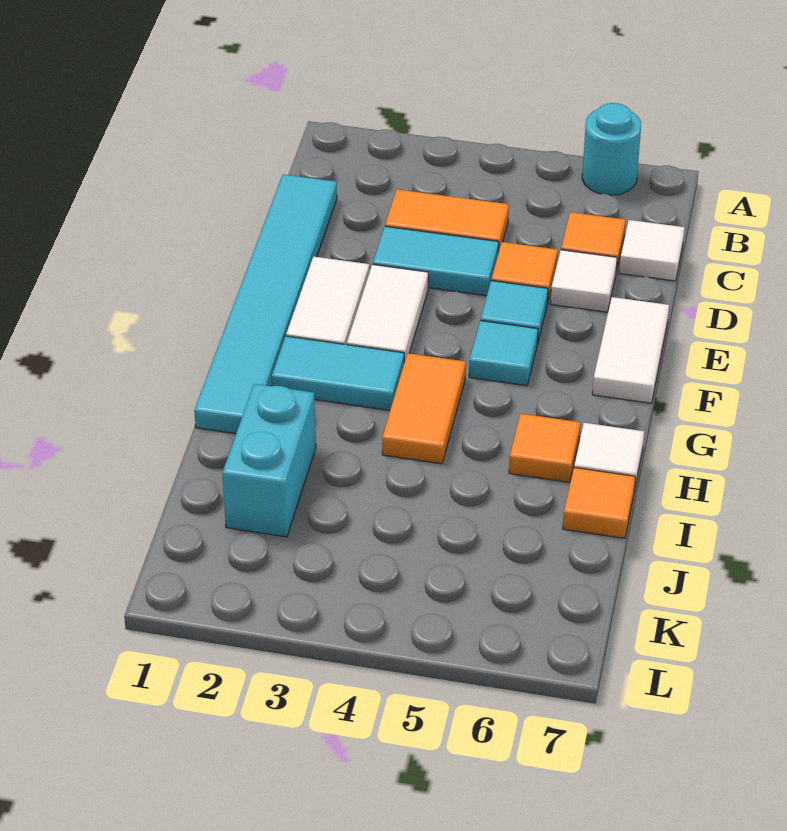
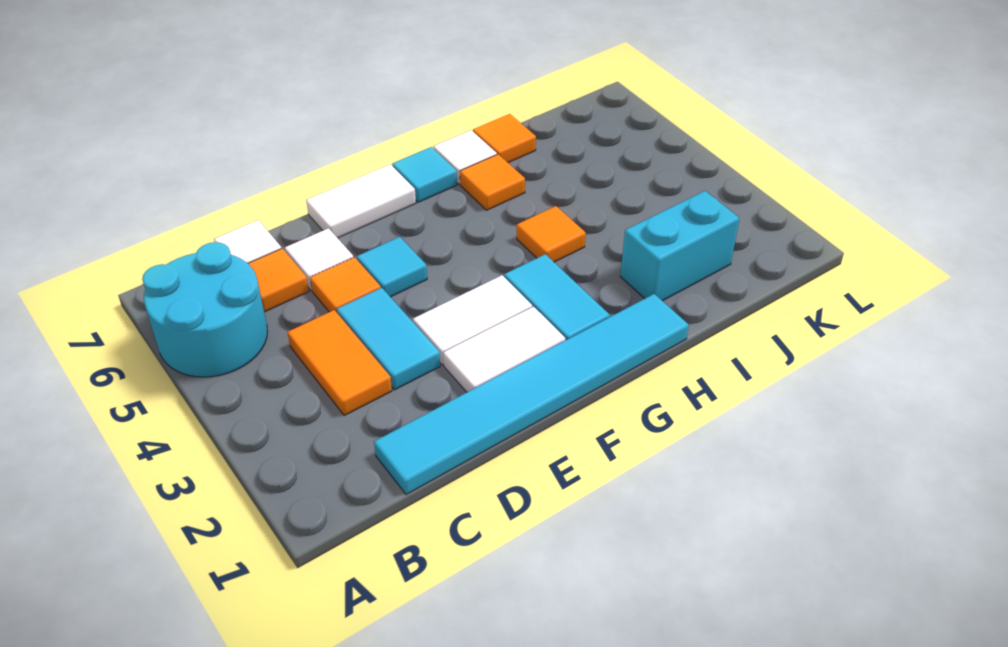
cyan 1x1 round brick [582,103,641,195] -> cyan 2x2 round brick [142,242,268,377]
cyan 1x1 tile [469,321,538,386] -> cyan 1x1 tile moved to [392,147,457,202]
orange 1x2 tile [382,353,466,464] -> orange 1x1 tile [517,206,586,262]

